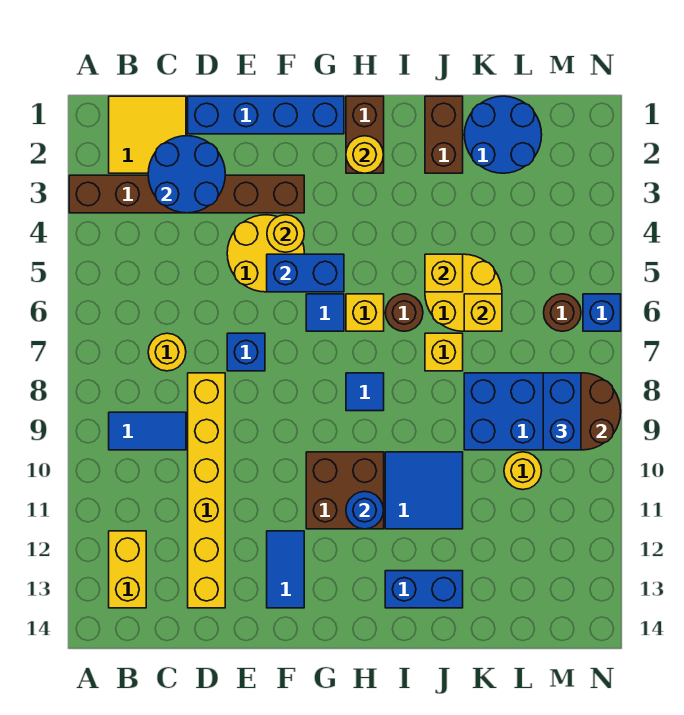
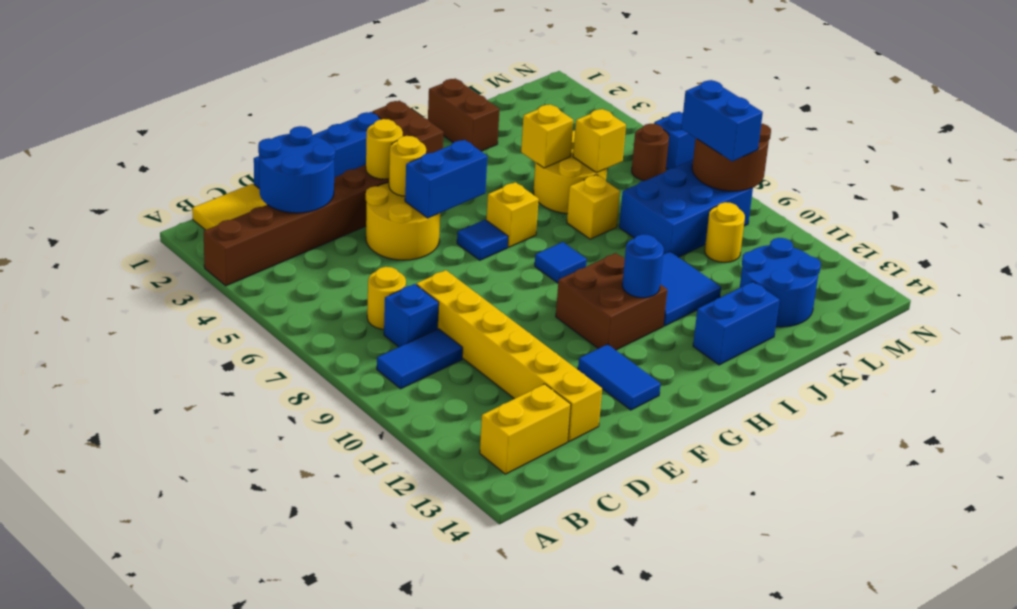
yellow 1x2 brick [109,531,146,608] -> yellow 1x2 brick turned to [480,384,571,474]
blue 1x1 brick [227,333,265,371] -> blue 1x1 brick moved to [384,284,439,347]
yellow 1x1 round brick [346,136,383,173] -> yellow 1x1 round brick moved to [366,119,403,179]
brown 1x1 round brick [385,294,423,331] -> none
blue 2x2 round brick [464,96,542,173] -> blue 2x2 round brick moved to [740,238,821,327]

